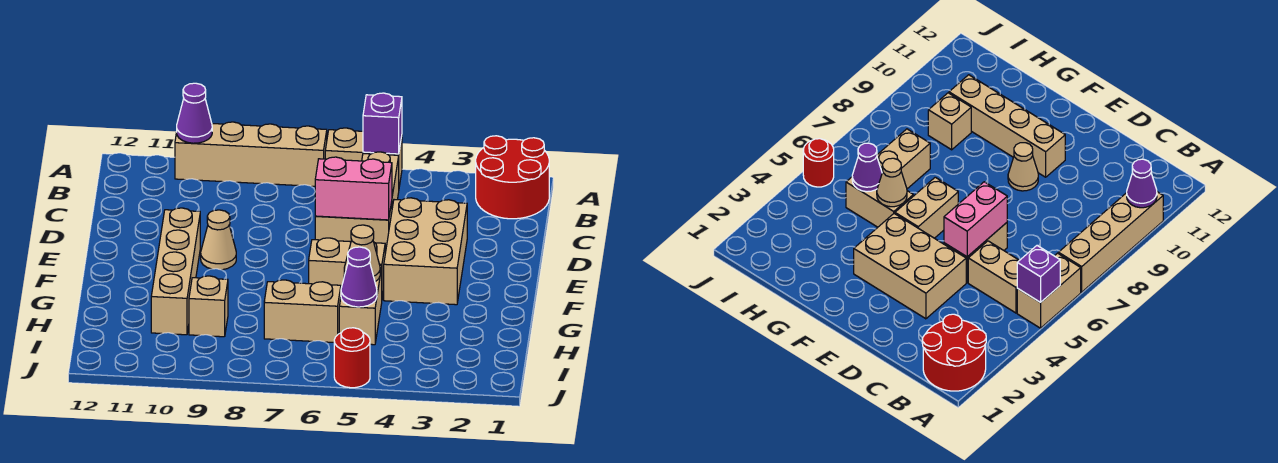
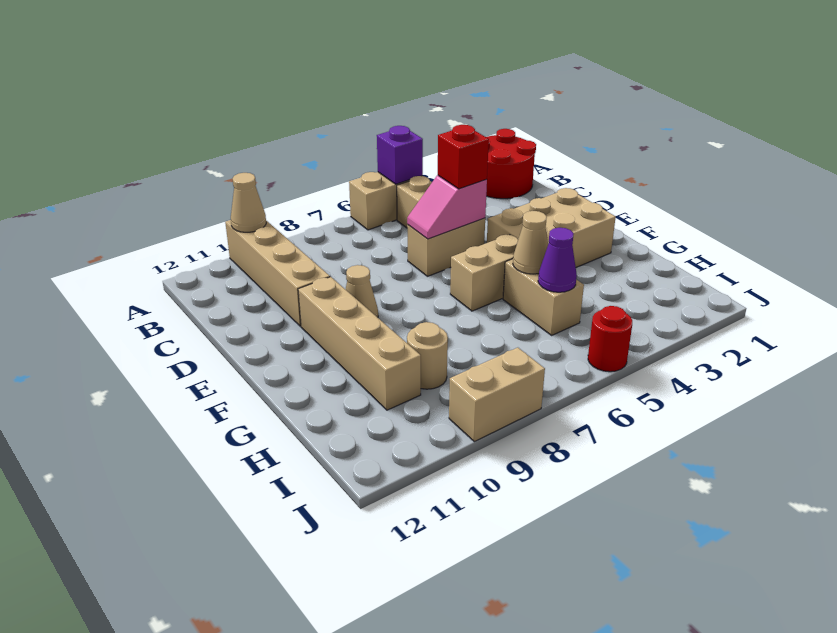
tan 1x4 brick [175,122,327,186] -> tan 1x4 brick turned to [225,220,330,326]
purple 1x1 cone [177,83,212,143] -> tan 1x1 cone [231,173,266,232]
tan 2x3 brick [384,198,467,305] -> tan 2x3 brick turned to [487,188,616,267]
pink 1x2 brick [315,157,392,220] -> pink 1x2 slope [407,175,487,239]
none -> red 1x1 brick [438,125,489,189]
tan 1x2 brick [264,280,341,342] -> tan 1x2 brick moved to [449,348,545,442]
tan 1x1 brick [189,276,228,337] -> tan 1x1 round brick [407,322,448,389]

